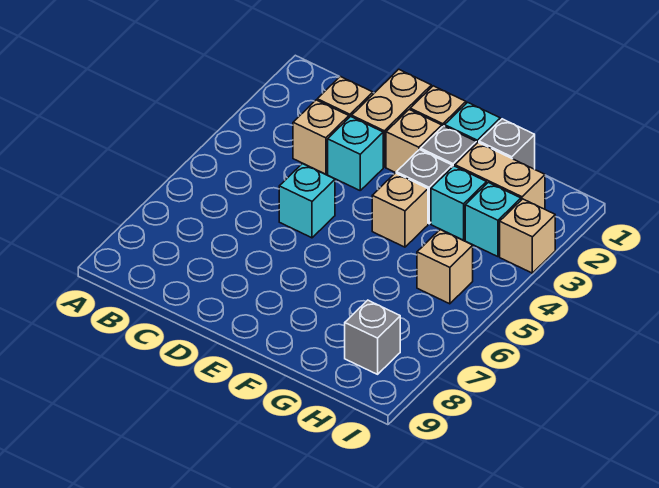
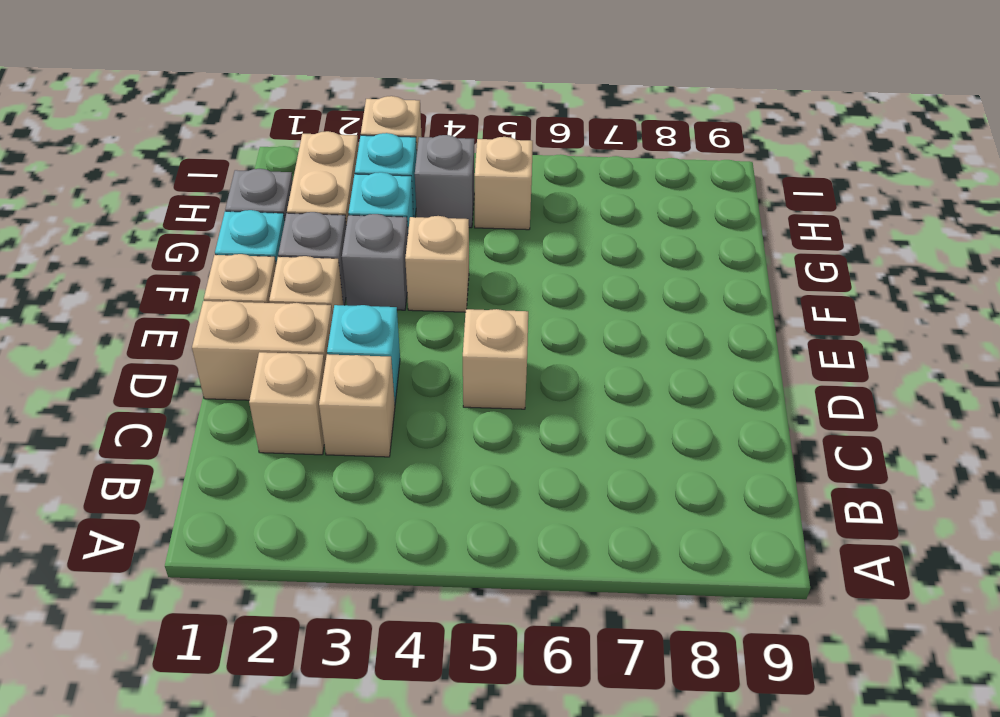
cyan 1x1 brick [279,164,335,238] -> tan 1x1 brick [463,309,528,409]
grey 1x1 brick [345,300,400,374] -> grey 1x1 brick moved to [415,135,474,228]

